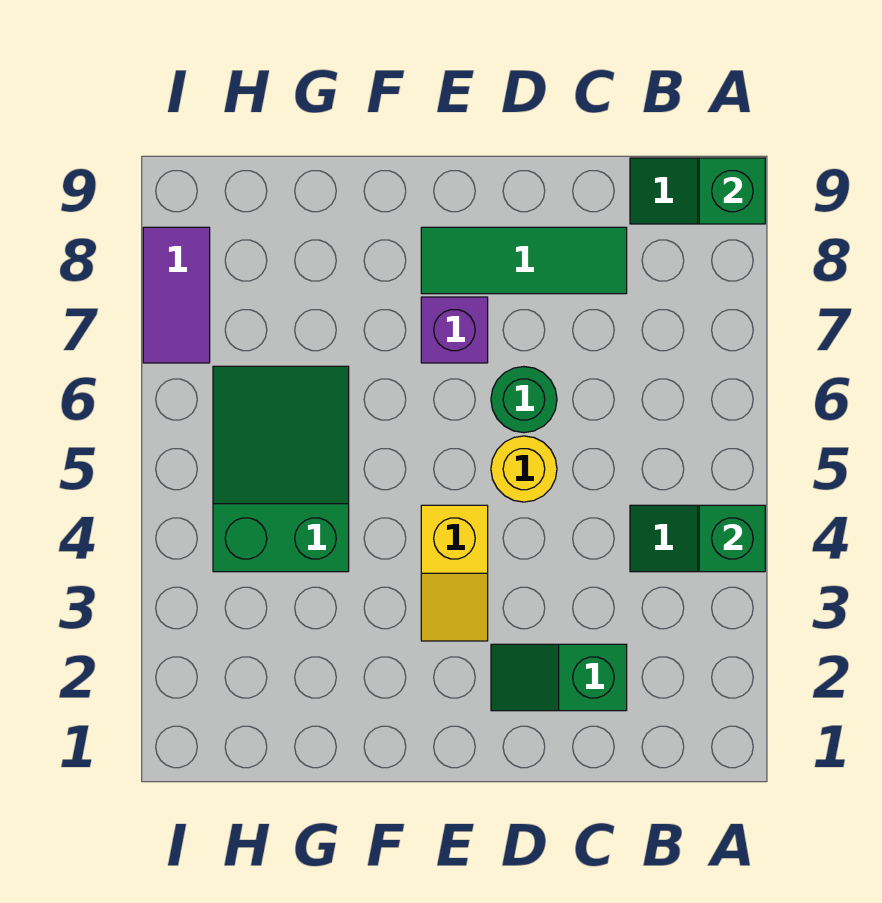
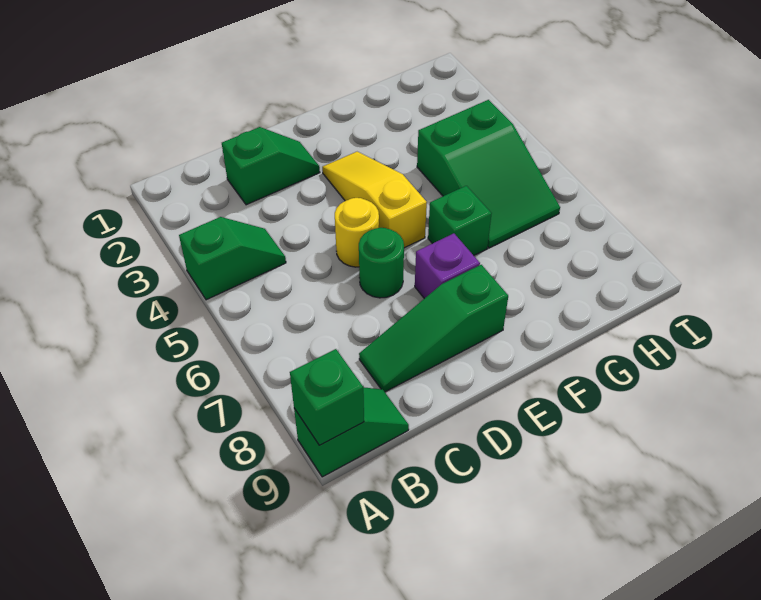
green 1x1 brick [699,505,765,572] -> green 1x1 brick moved to [428,186,492,255]
green 1x3 tile [421,227,627,294] -> green 1x3 slope [359,265,508,392]
yellow 1x2 slope [421,505,488,641] -> yellow 1x3 slope [322,152,427,248]
purple 1x2 tile [143,227,210,363] -> none

